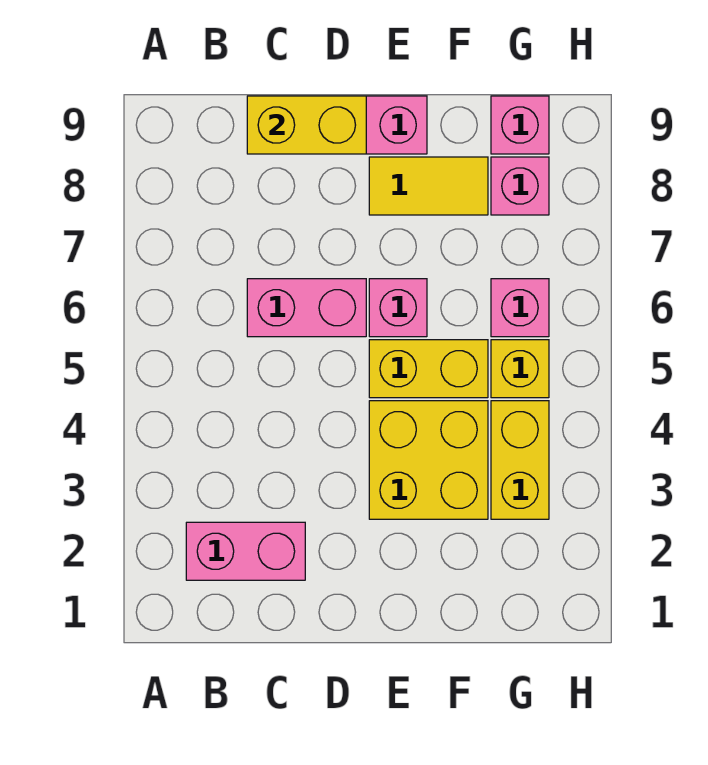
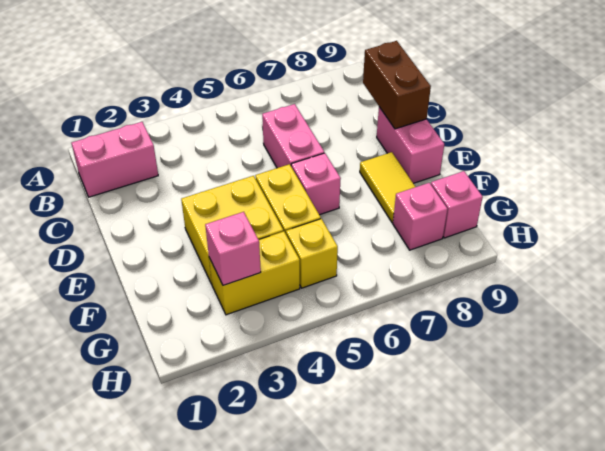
pink 1x2 brick [186,522,305,580] -> pink 1x2 brick turned to [71,122,158,197]
yellow 1x2 brick [247,96,366,154] -> brown 1x2 brick [363,41,431,129]
pink 1x1 brick [491,279,549,337] -> pink 1x1 brick moved to [205,212,261,285]

